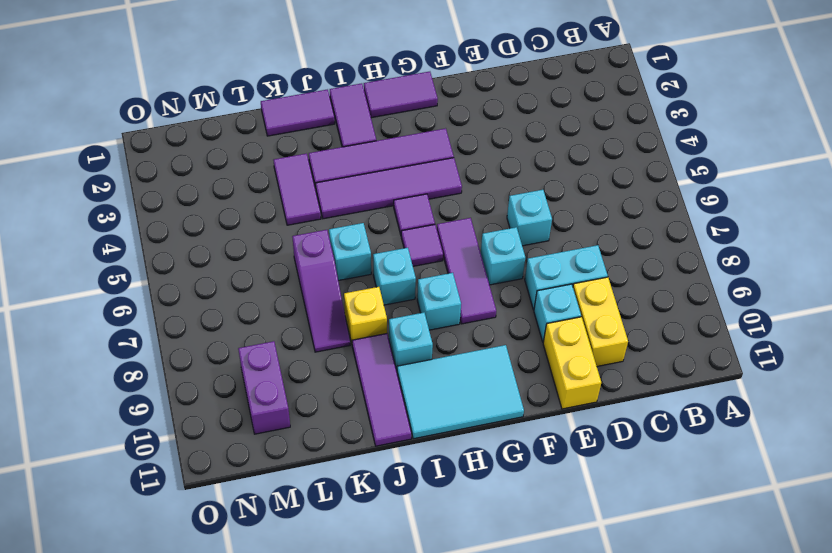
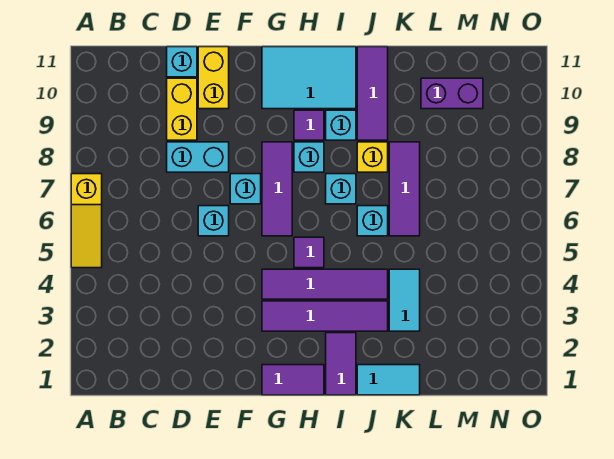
none -> yellow 1x3 slope [71,174,102,268]
cyan 1x1 brick [534,284,581,342] -> cyan 1x1 brick moved to [167,47,197,77]
purple 1x1 tile [401,225,443,266] -> purple 1x1 tile moved to [294,110,324,140]
purple 1x2 tile [261,89,335,136] -> cyan 1x2 tile [357,365,420,395]
purple 1x2 tile [274,153,321,225] -> cyan 1x2 tile [389,269,420,331]
purple 1x3 slope [292,230,350,352] -> purple 1x3 tile [389,142,420,236]
purple 1x2 brick [238,341,290,434] -> purple 1x2 brick turned to [421,78,483,109]

